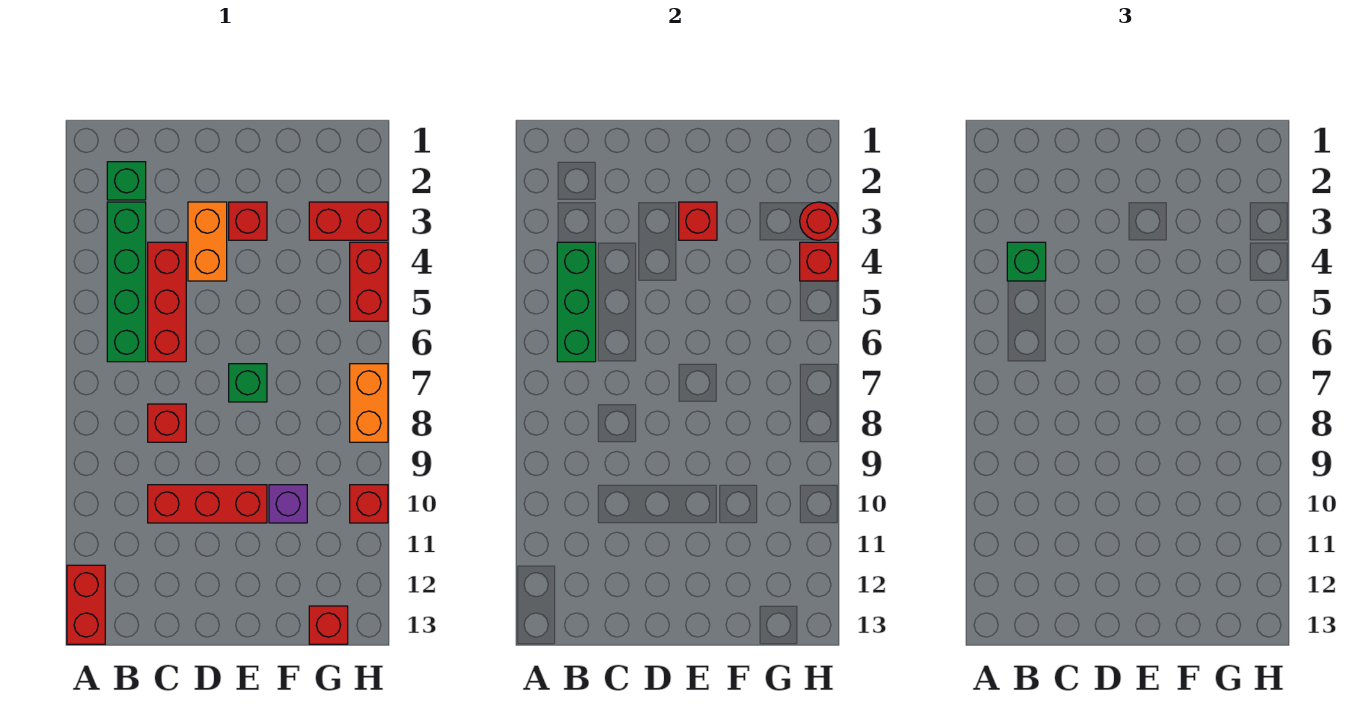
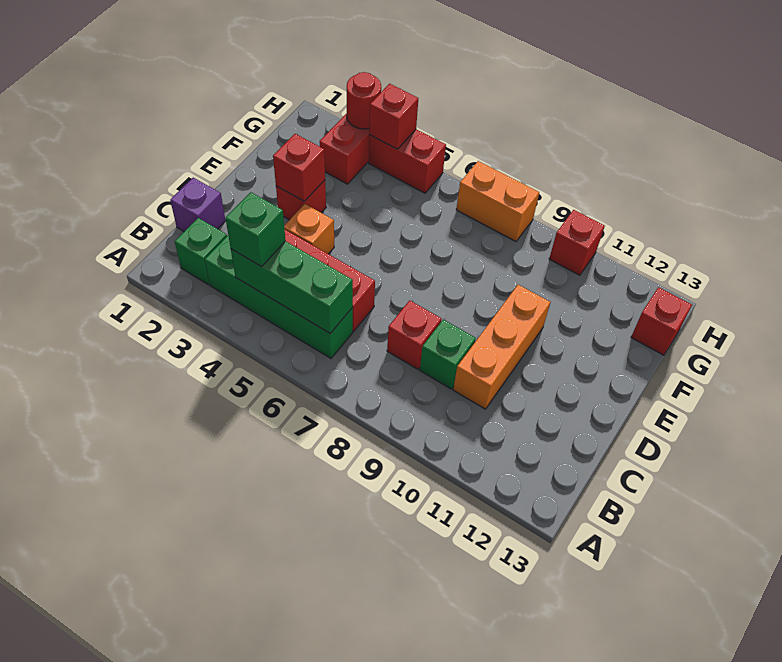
red 1x2 brick [67,565,105,644] -> none
red 1x3 brick [148,485,267,523] -> orange 1x3 brick [453,285,550,409]
orange 1x2 brick [188,202,227,281] -> orange 1x1 brick [284,204,334,254]
green 1x1 brick [229,364,267,402] -> green 1x1 brick moved to [420,320,476,389]
purple 1x1 brick [269,485,307,523] -> purple 1x1 brick moved to [170,178,225,231]

